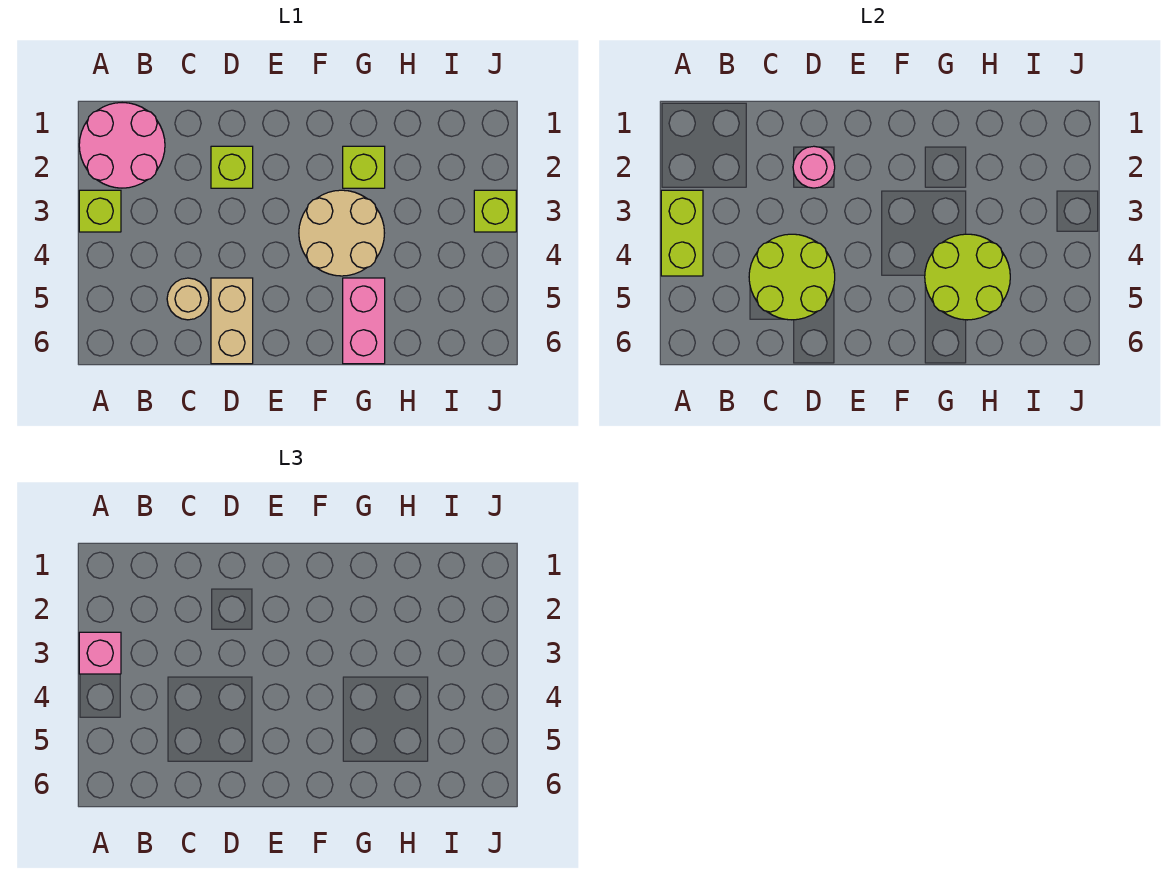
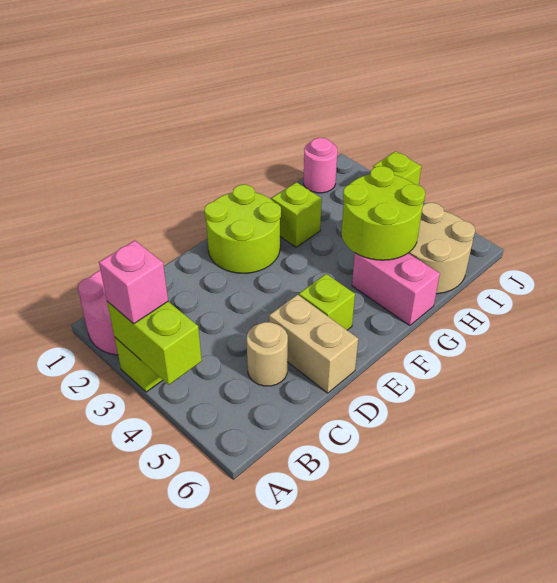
lime 2x2 round brick [749,234,835,320] -> lime 2x2 round brick moved to [204,185,281,273]
lime 1x1 brick [211,146,253,188] -> lime 1x1 brick moved to [299,274,355,330]
pink 1x1 round brick [793,146,835,188] -> pink 1x1 round brick moved to [304,138,337,193]
tan 2x2 round brick [299,190,384,276] -> tan 2x2 round brick moved to [409,203,475,294]

